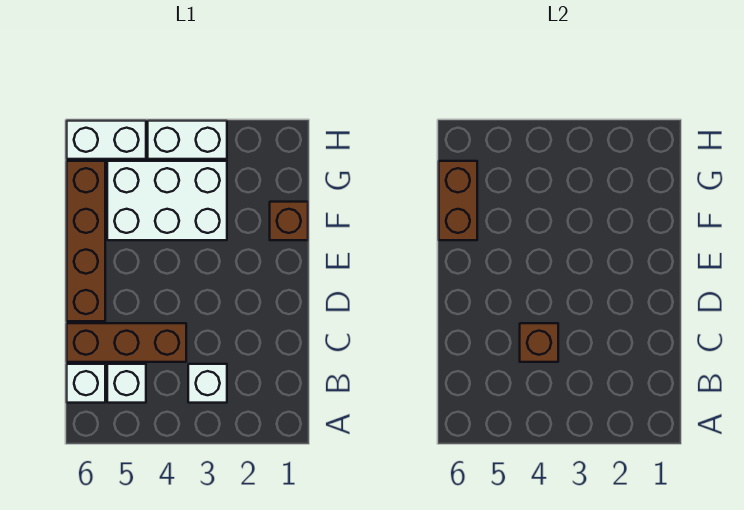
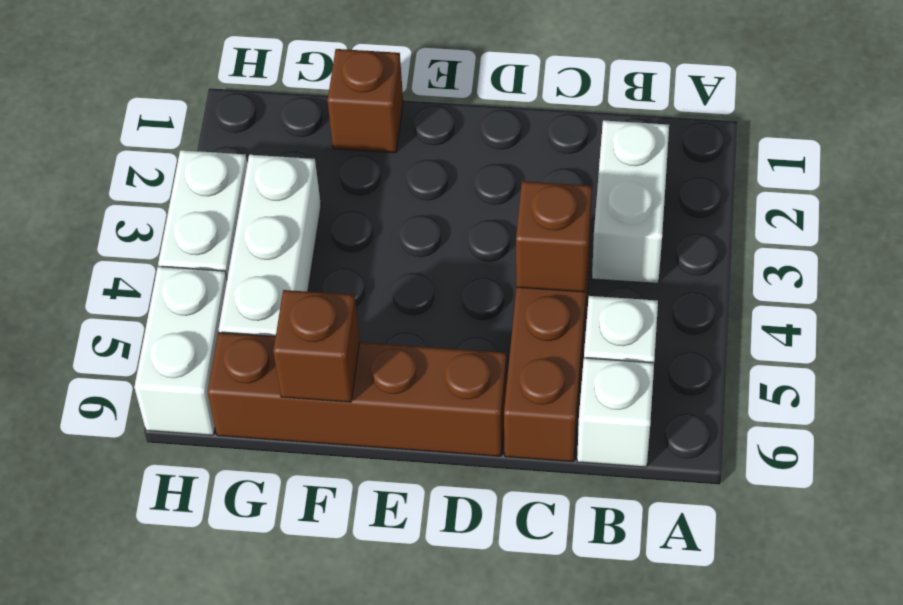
white 1x1 brick [188,364,227,403] -> white 1x2 brick [592,120,669,283]
white 2x3 brick [107,161,227,240] -> white 1x3 brick [219,155,321,336]
brown 1x2 brick [439,161,477,240] -> brown 1x1 brick [273,290,360,402]

